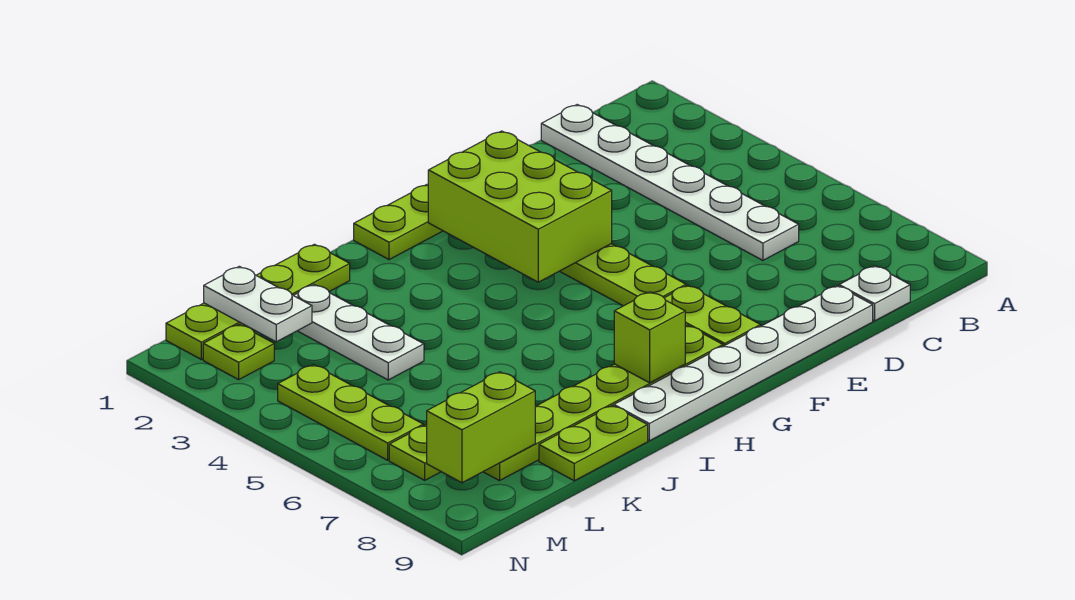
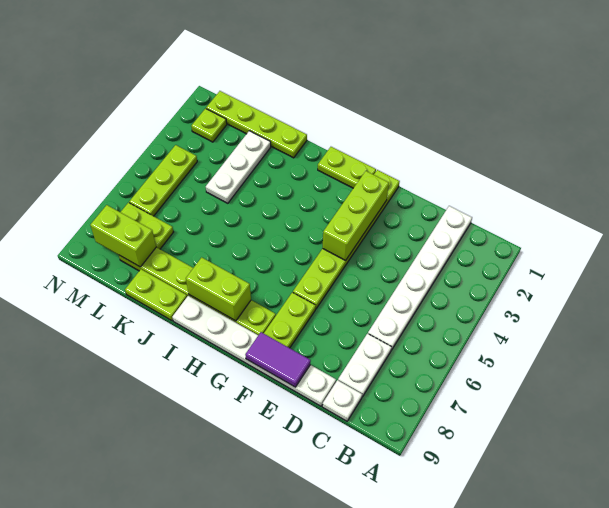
none -> purple 1x2 tile [245,332,311,387]
lime 2x3 brick [428,131,612,282] -> lime 1x3 brick [323,171,389,260]
lime 1x1 brick [614,292,686,383] -> lime 1x2 brick [186,257,251,321]
white 1x2 plate [204,266,312,342] -> white 1x2 plate moved to [338,334,392,397]

